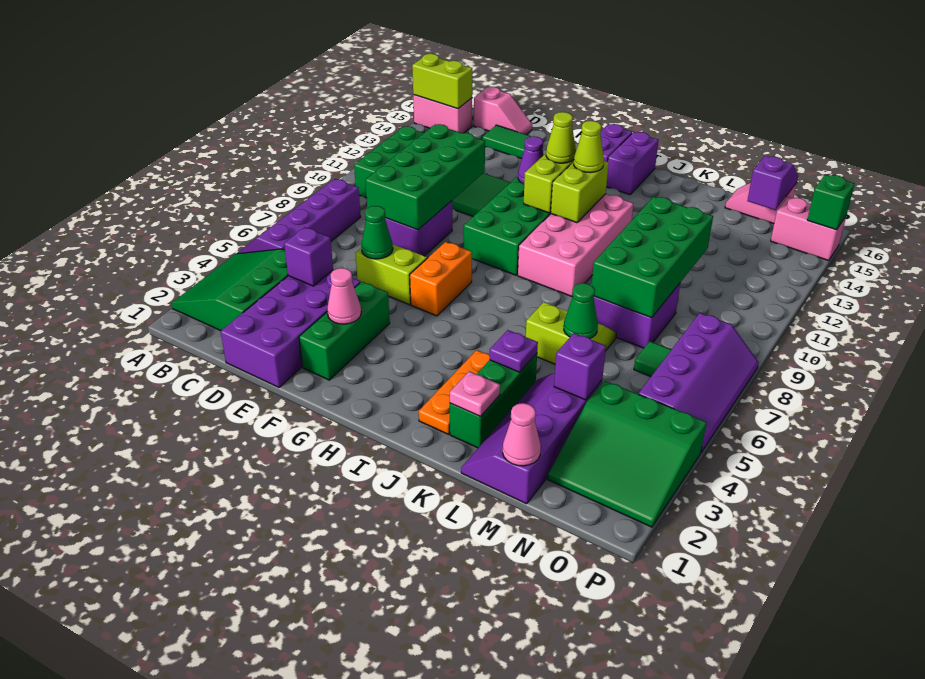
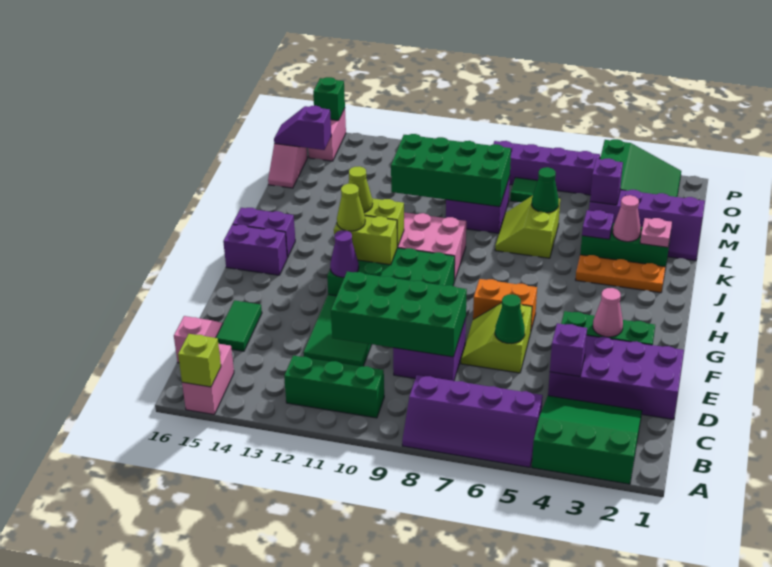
green 3x3 slope [171,249,288,331] -> green 3x3 slope turned to [532,396,642,484]
lime 1x2 brick [412,54,472,109] -> lime 1x1 brick [178,334,221,387]
pink 1x1 cone [503,403,541,466] -> pink 1x1 cone moved to [613,195,641,242]

